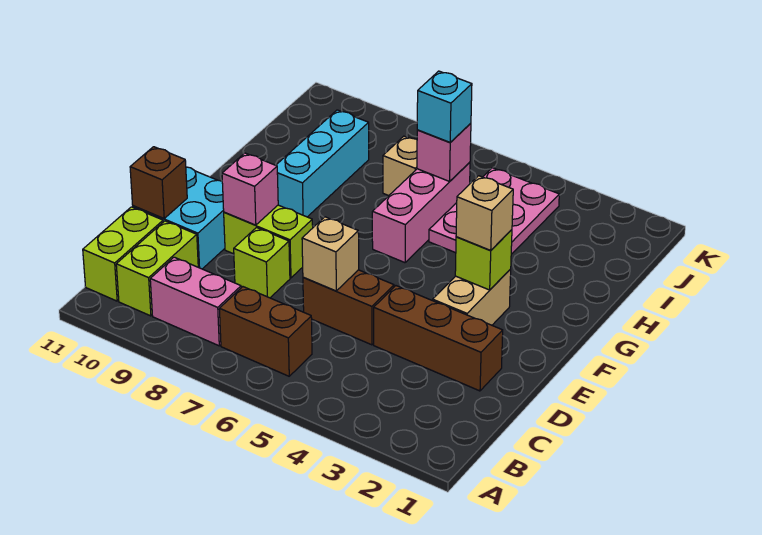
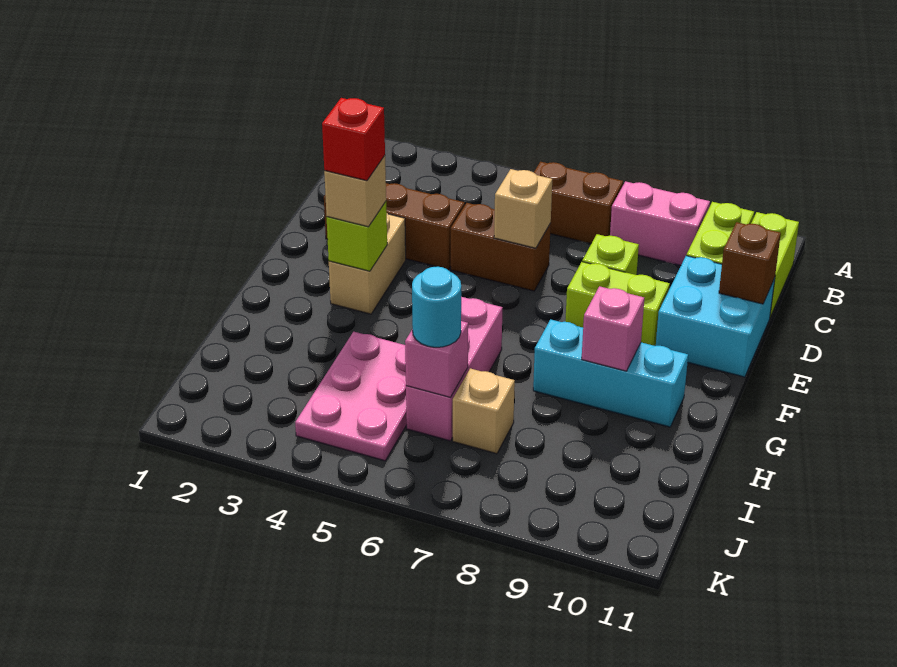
pink 1x1 brick [222,153,278,225] -> pink 1x1 brick moved to [582,286,644,371]
none -> red 1x1 brick [322,98,385,181]
cyan 1x3 brick [276,110,369,217] -> cyan 1x3 brick turned to [533,319,688,427]
cyan 1x1 brick [417,71,472,142] -> cyan 1x1 round brick [412,267,461,347]

